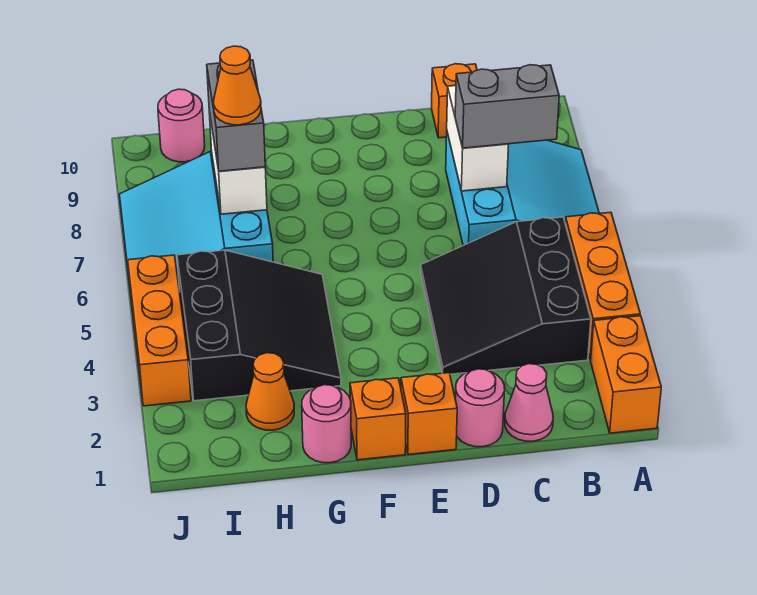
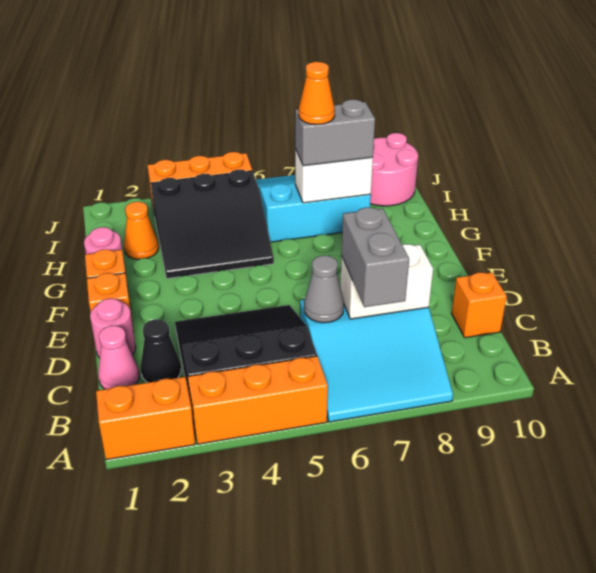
none -> black 1x1 cone [141,319,181,383]
none -> grey 1x1 cone [304,256,344,323]
pink 1x1 round brick [158,89,205,162] -> pink 2x2 round brick [370,133,418,206]

